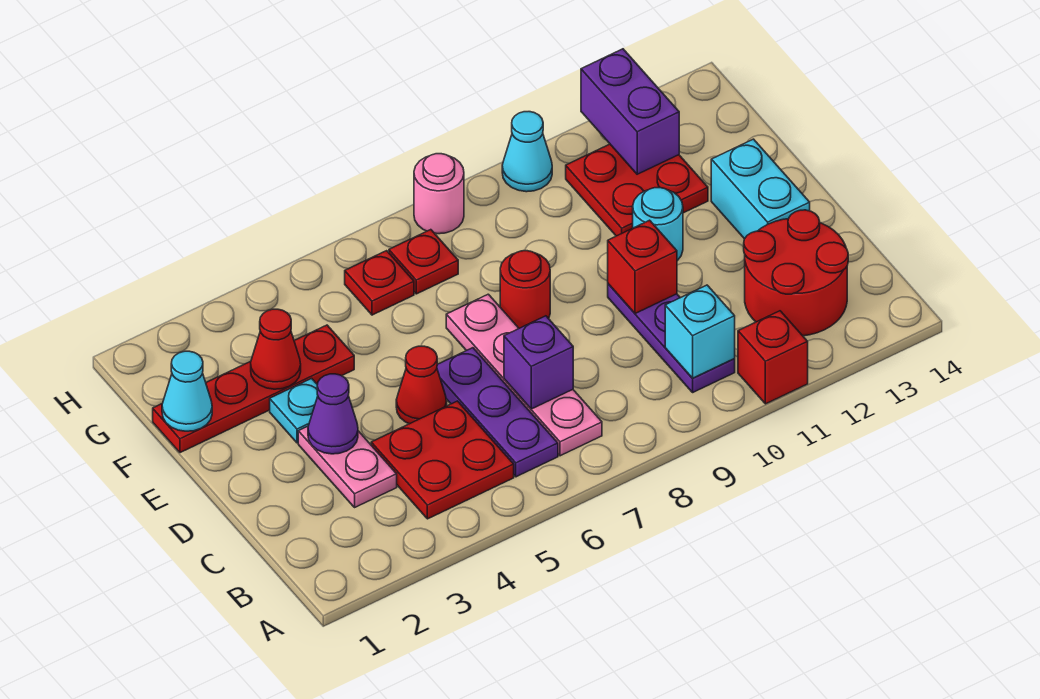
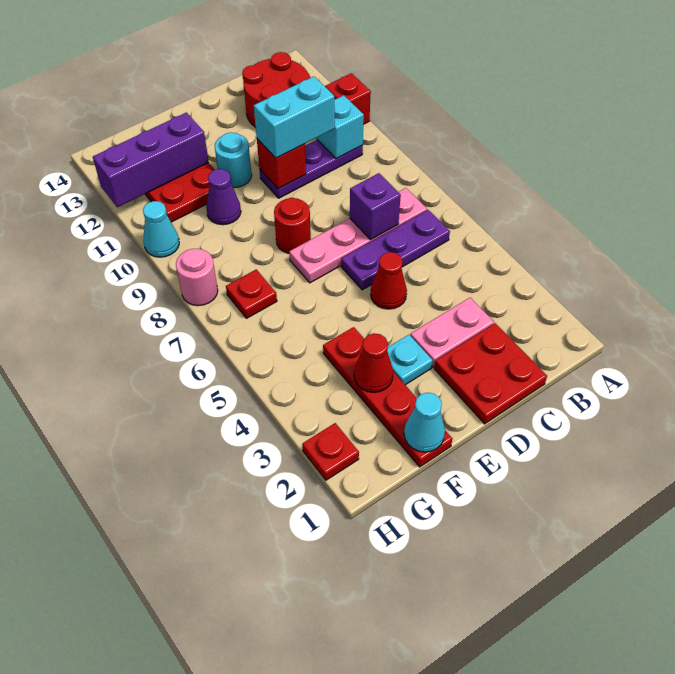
red 2x2 plate [371,401,514,519] -> red 2x2 plate moved to [434,323,547,424]
purple 1x1 cone [308,374,358,454] -> purple 1x1 cone moved to [206,169,241,225]
cyan 1x2 brick [711,139,810,239] -> cyan 1x2 brick moved to [254,76,335,158]
red 1x1 plate [345,251,414,315] -> red 1x1 plate moved to [302,423,359,480]
purple 1x2 brick [581,49,679,174] -> purple 1x3 brick [93,113,209,207]

